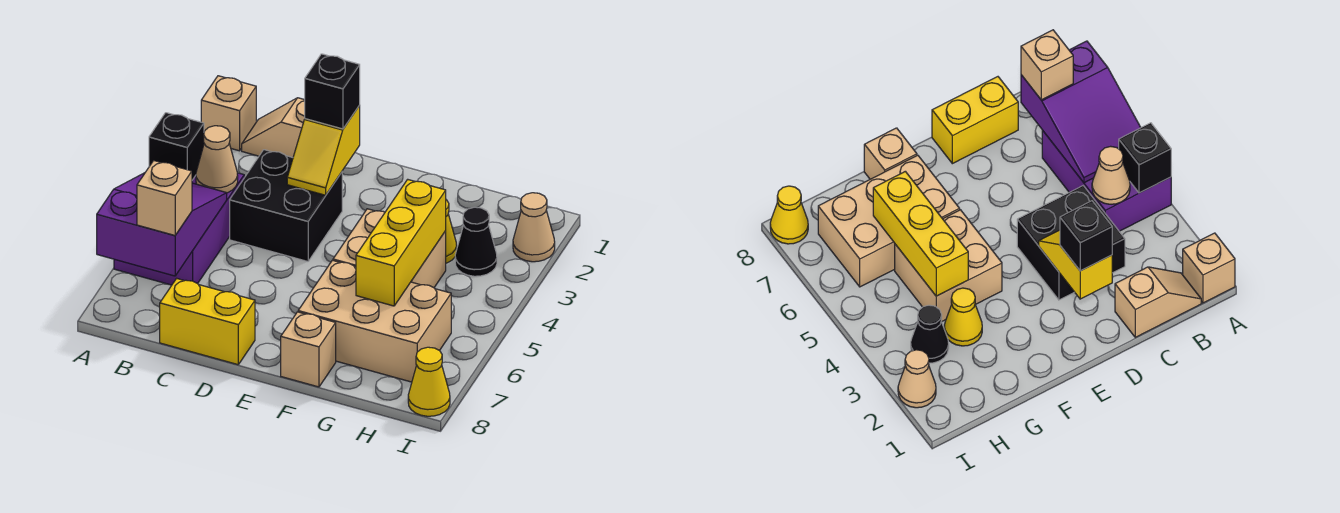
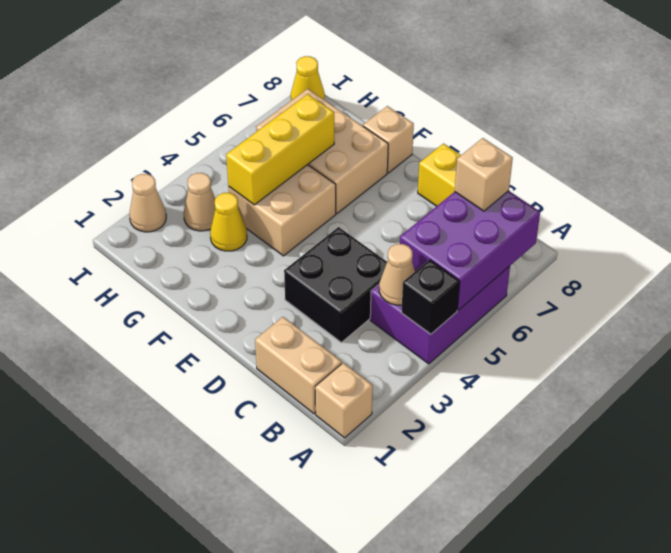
purple 2x3 slope [97,173,227,276] -> purple 2x3 brick [400,191,540,310]
tan 1x2 slope [242,98,305,157] -> tan 1x2 brick [255,317,342,414]
yellow 1x2 slope [287,106,360,195] -> none
black 1x1 brick [305,54,360,129] -> none
black 1x1 cone [455,207,497,276] -> tan 1x1 cone [184,173,215,231]

